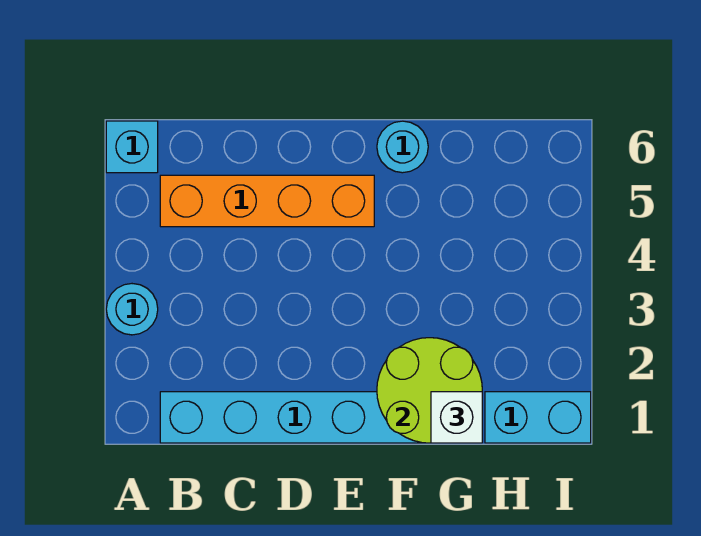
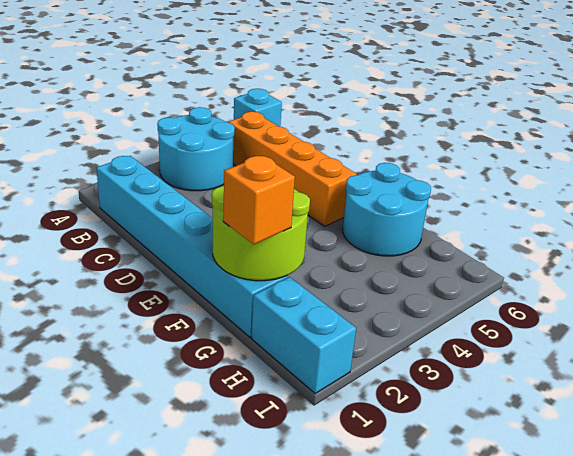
cyan 1x1 round brick [106,284,158,335] -> cyan 2x2 round brick [157,107,235,191]
cyan 1x1 round brick [377,121,428,173] -> cyan 2x2 round brick [342,163,431,256]
white 1x1 brick [431,392,482,443] -> orange 1x1 brick [223,156,295,244]

